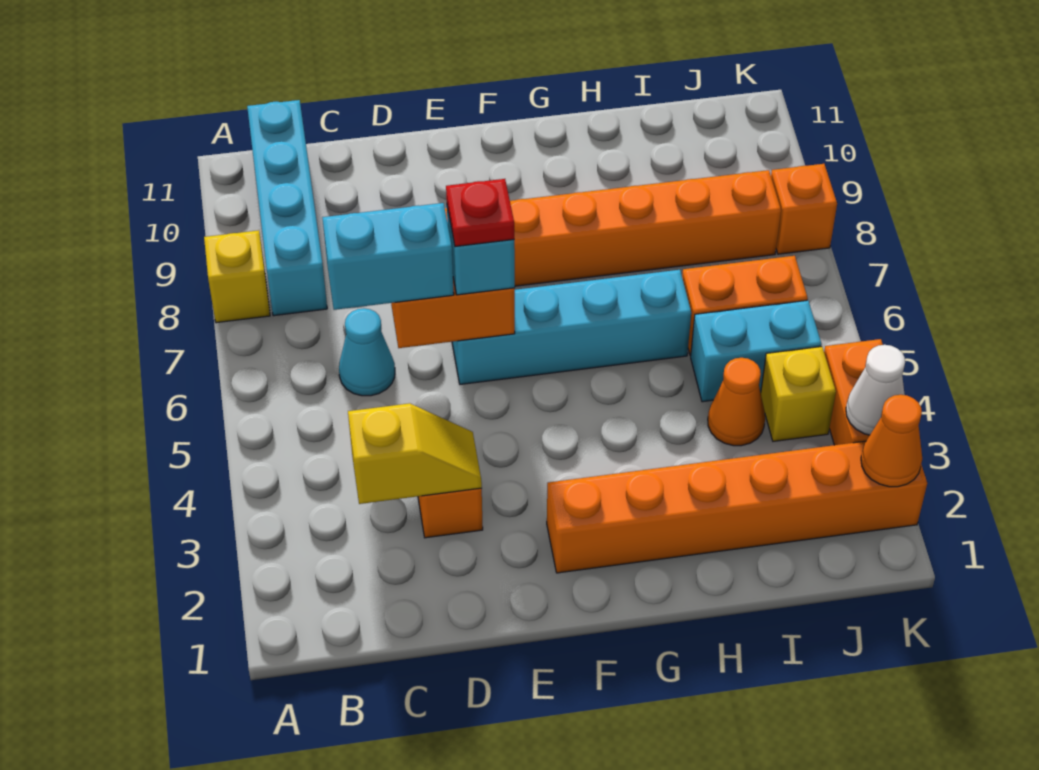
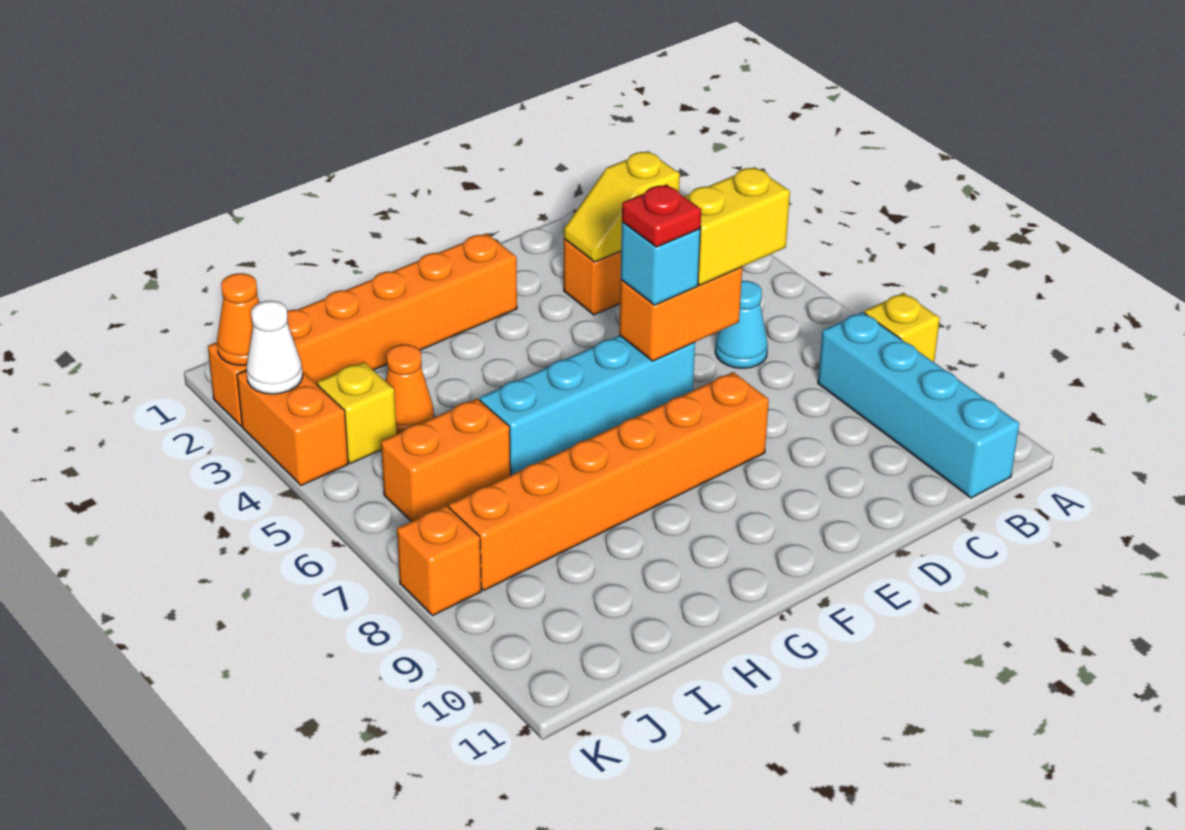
cyan 1x2 brick [322,203,454,310] -> yellow 1x2 brick [684,167,790,285]
cyan 1x2 brick [691,300,822,402] -> none

